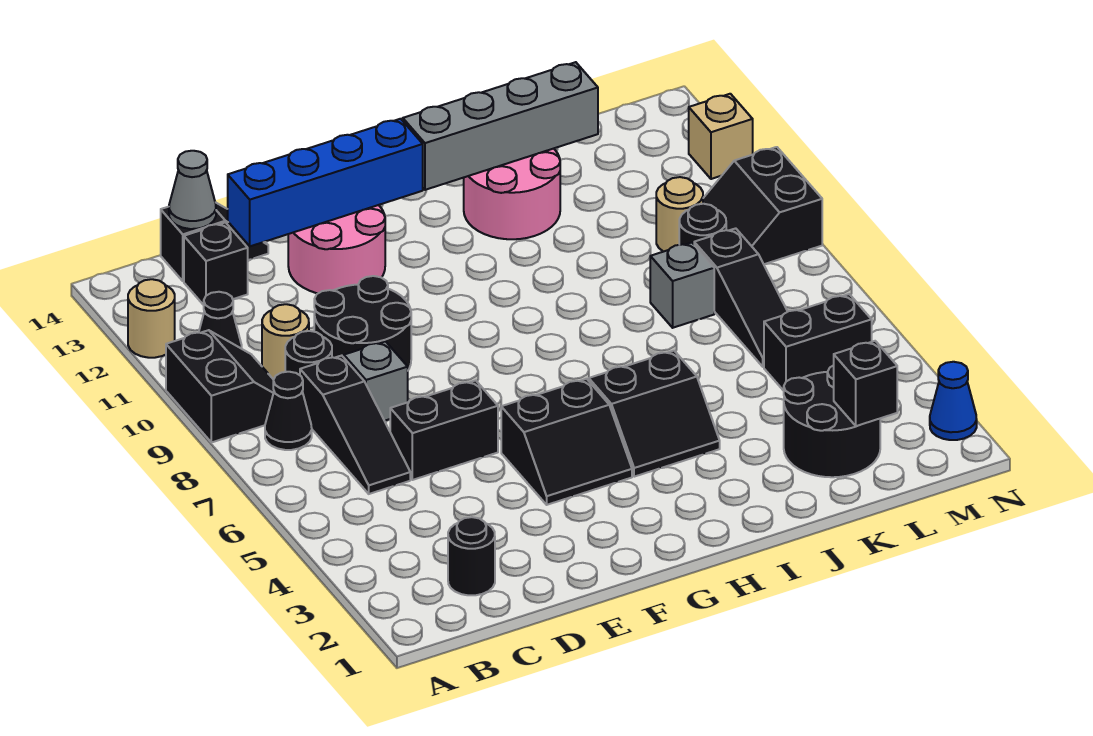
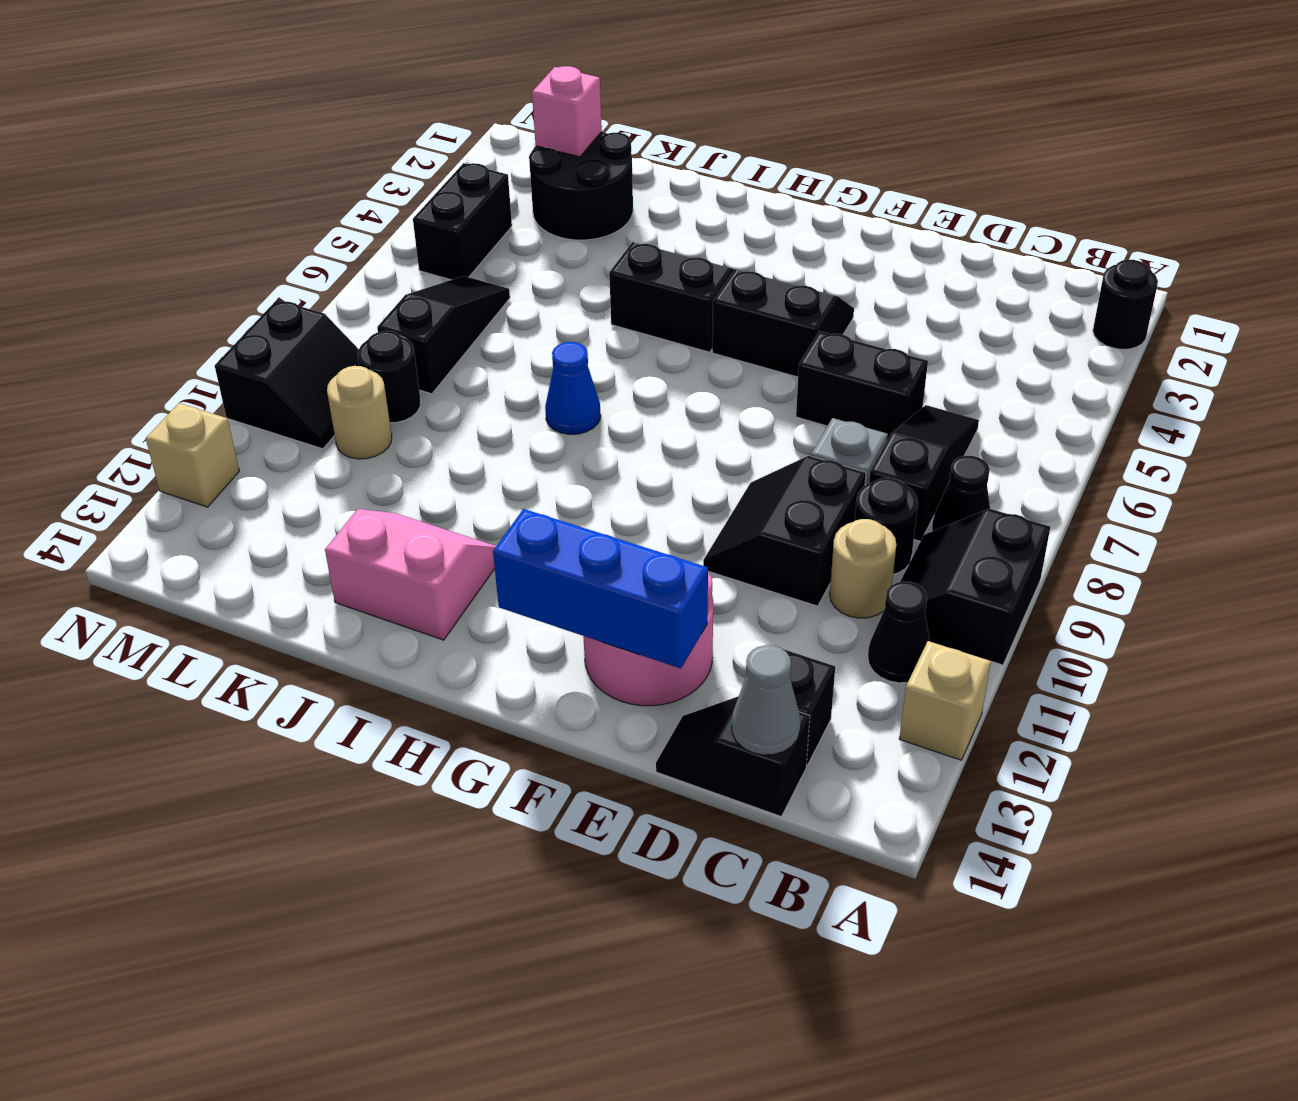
tan 1x1 round brick [128,279,175,358] -> tan 1x1 brick [899,641,991,760]
black 1x1 round brick [448,517,495,595] -> black 1x1 round brick moved to [1093,260,1158,349]
black 2x2 round brick [314,276,411,370] -> black 2x2 slope [703,456,866,606]
blue 1x4 brick [228,119,423,246] -> blue 1x3 brick [493,509,708,669]
grey 1x4 brick [403,62,598,190] -> none
pink 2x2 round brick [464,149,560,239] -> pink 2x2 slope [325,509,496,640]
grey 1x1 brick [650,243,714,328] -> none
black 1x1 brick [834,341,897,426] -> pink 1x1 brick [532,66,602,157]
black 1x2 brick [764,294,872,391] -> black 1x2 brick turned to [413,163,512,280]
blue 1x1 cone [930,362,977,440] -> blue 1x1 cone moved to [545,342,601,434]

